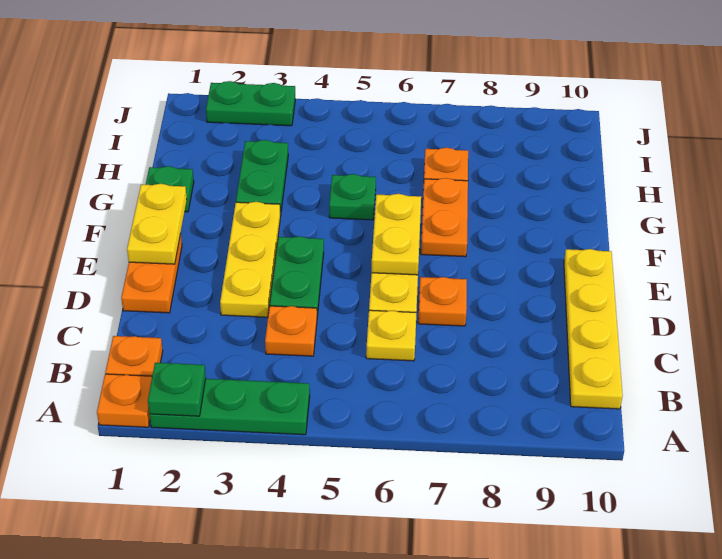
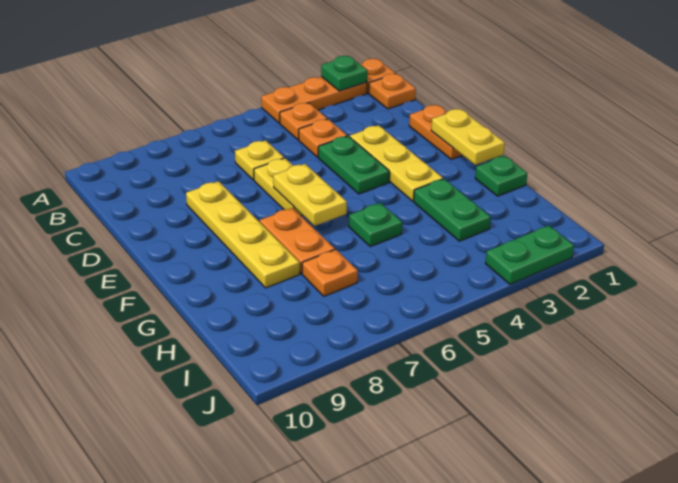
green 1x3 plate [150,379,310,435] -> orange 1x3 plate [261,77,367,123]
yellow 1x4 plate [564,249,623,409] -> yellow 1x4 plate moved to [186,181,300,288]
orange 1x1 plate [418,277,467,326] -> orange 1x1 plate moved to [280,103,327,140]

